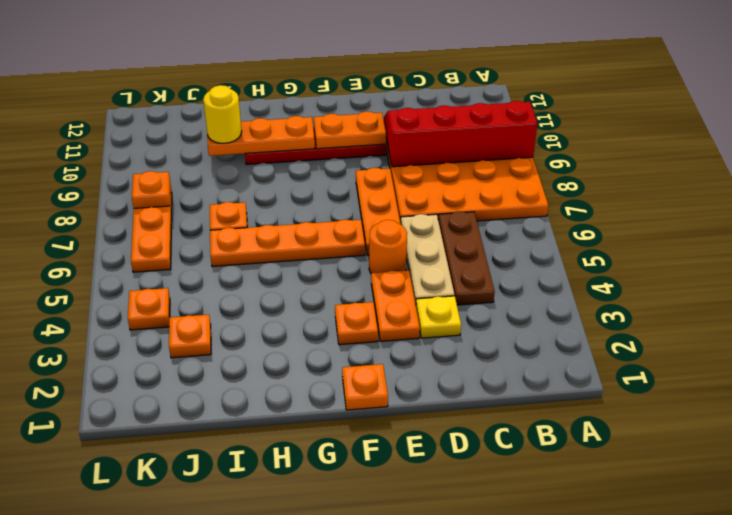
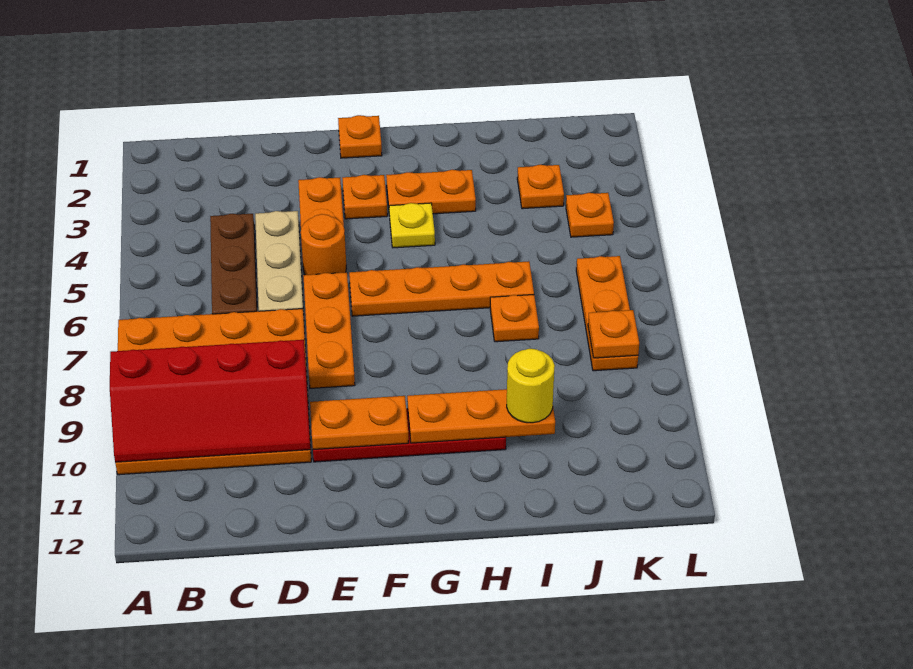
yellow 1x1 plate [416,296,461,338] -> yellow 1x1 plate moved to [389,203,435,248]
none -> orange 1x2 plate [386,170,476,214]

